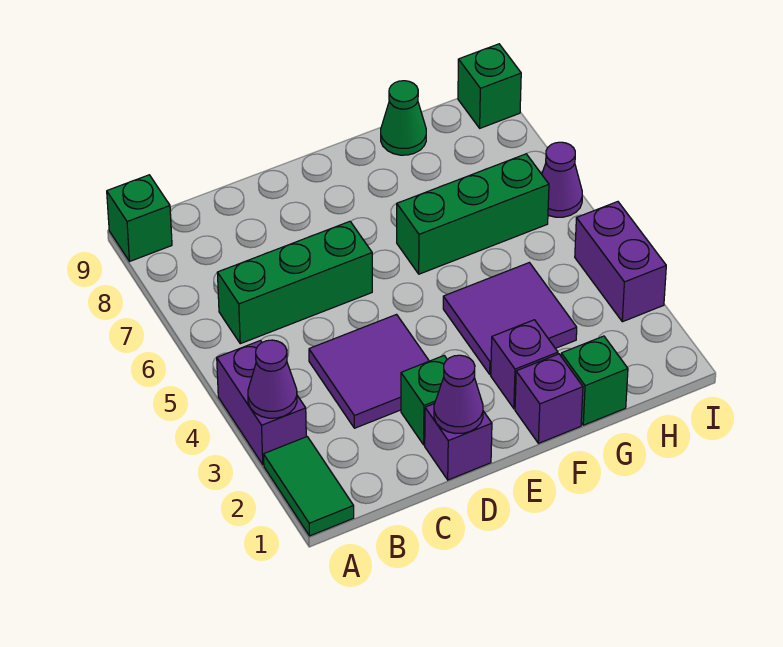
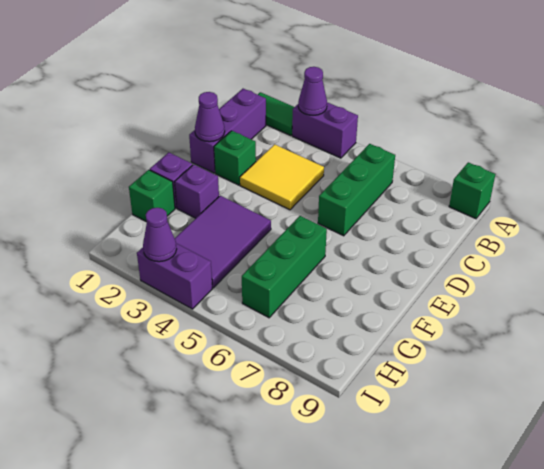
purple 2x2 tile [309,315,429,428] -> yellow 2x2 tile [240,144,324,210]
purple 1x1 brick [425,403,492,480] -> purple 1x3 brick [189,89,266,173]
purple 2x2 tile [443,263,577,374] -> purple 2x3 tile [175,196,271,288]
green 1x1 cone [381,81,426,155] -> none
purple 1x1 cone [542,142,582,217] -> purple 1x1 cone moved to [143,208,177,262]
green 1x1 brick [458,44,521,128] -> none

